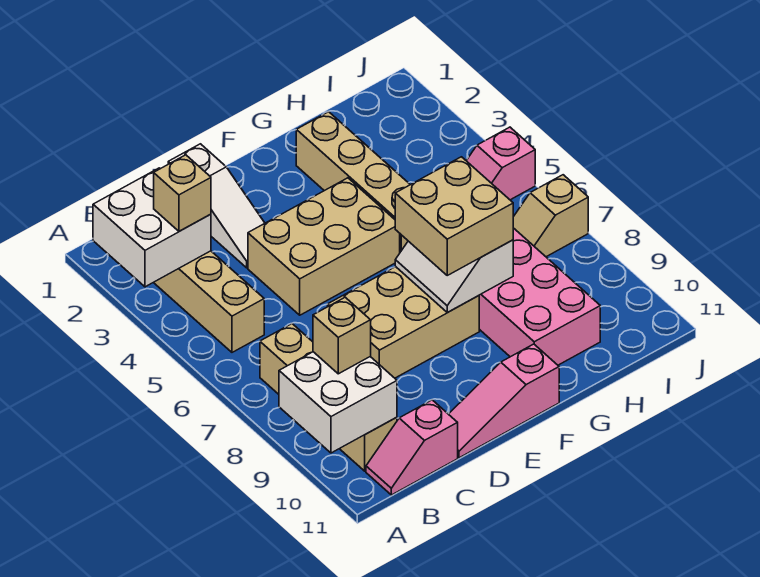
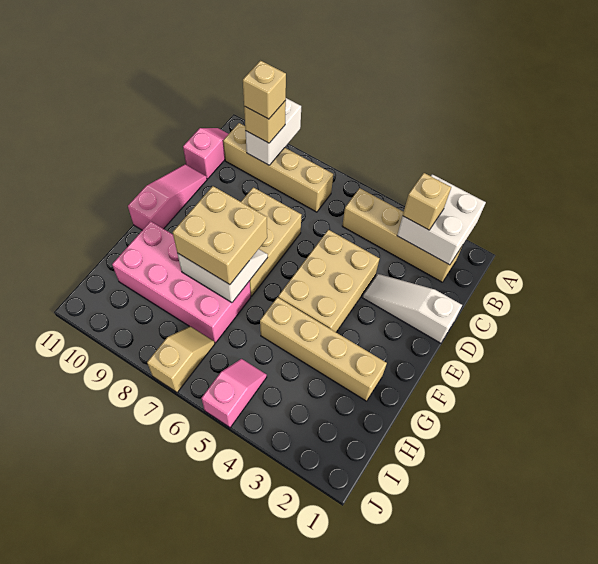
white 2x2 brick [279,352,397,453] -> white 1x2 brick [245,98,301,165]
none -> tan 1x1 brick [243,61,286,119]

